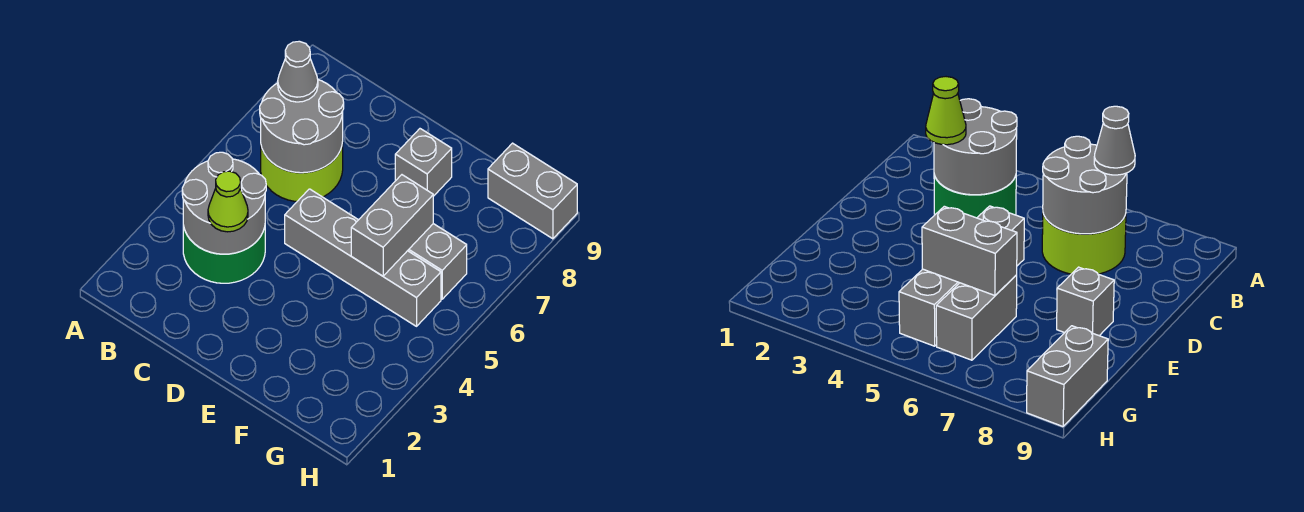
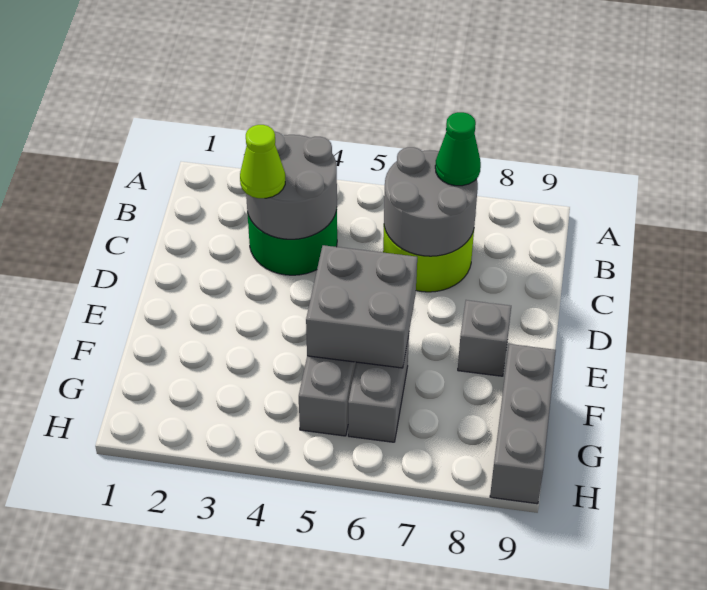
grey 1x1 cone [278,41,318,102] -> green 1x1 cone [435,112,481,186]
grey 1x2 brick [351,175,433,276] -> grey 2x2 brick [306,245,417,368]
grey 1x2 brick [488,143,577,239] -> grey 1x3 brick [490,344,556,504]

